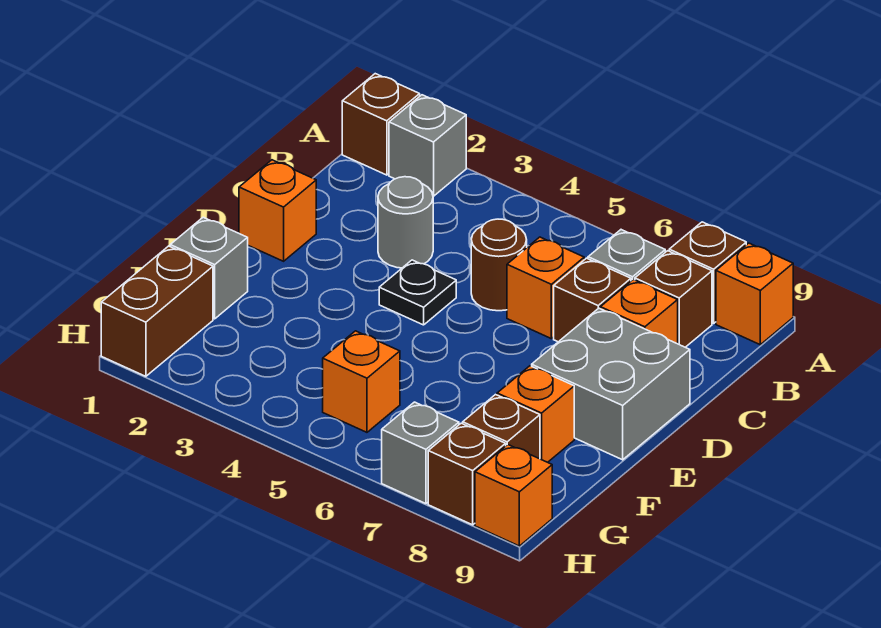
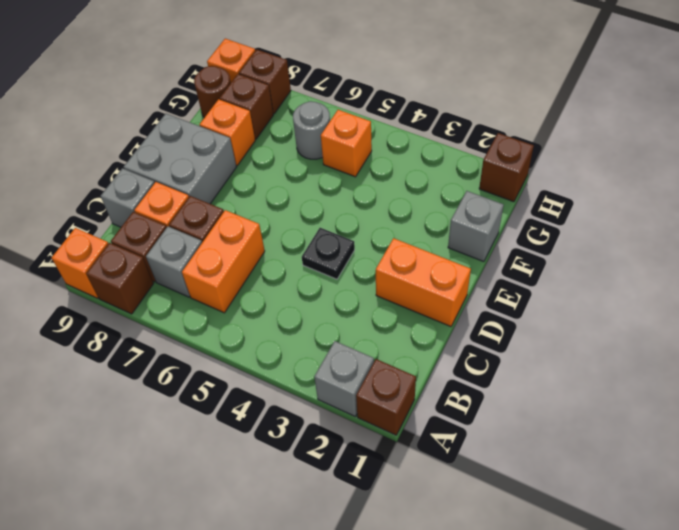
grey 1x1 round brick [378,177,433,268] -> grey 1x1 round brick moved to [293,101,330,159]
brown 1x1 round brick [471,219,527,311] -> brown 1x1 round brick moved to [194,66,231,118]
orange 1x1 brick [507,237,584,339] -> orange 1x2 brick [182,210,265,313]
orange 1x1 brick [239,160,316,261] -> orange 1x2 brick [376,238,471,327]
brown 1x2 brick [101,246,213,376] -> brown 1x1 brick [479,133,534,202]
grey 1x1 brick [382,402,459,504] -> grey 1x1 brick moved to [101,168,155,227]

